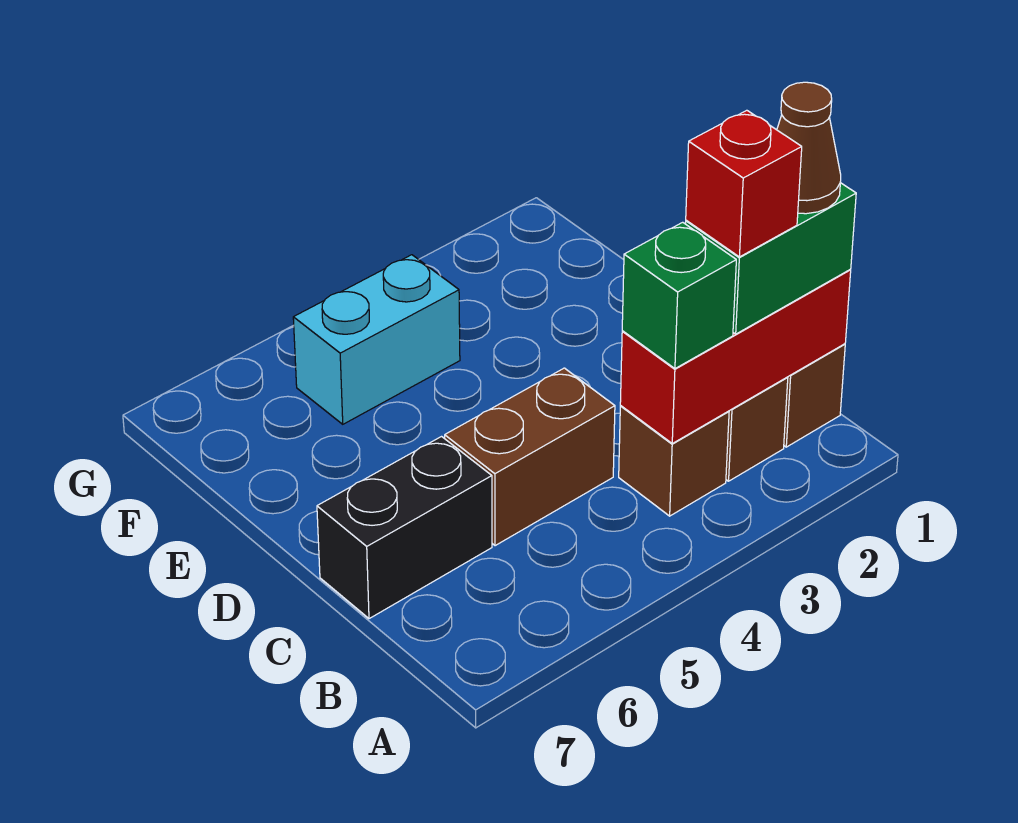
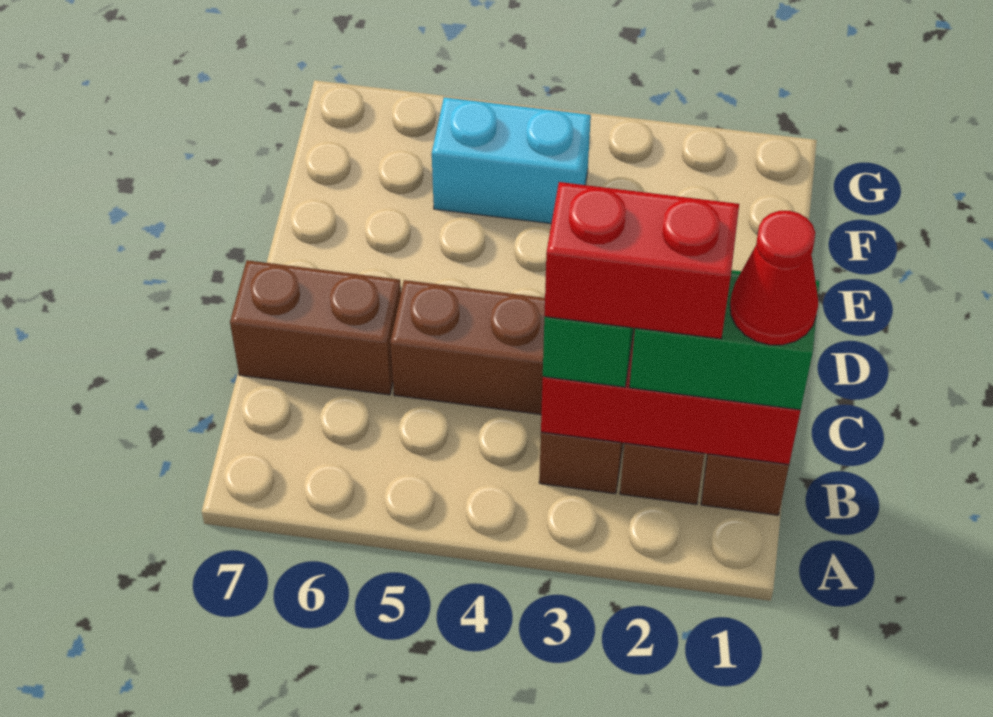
brown 1x1 cone [777,82,841,214] -> red 1x1 cone [730,211,818,345]
red 1x1 brick [686,110,802,257] -> red 1x2 brick [544,182,739,339]
black 1x2 brick [317,437,492,619] -> brown 1x2 brick [230,260,401,395]

